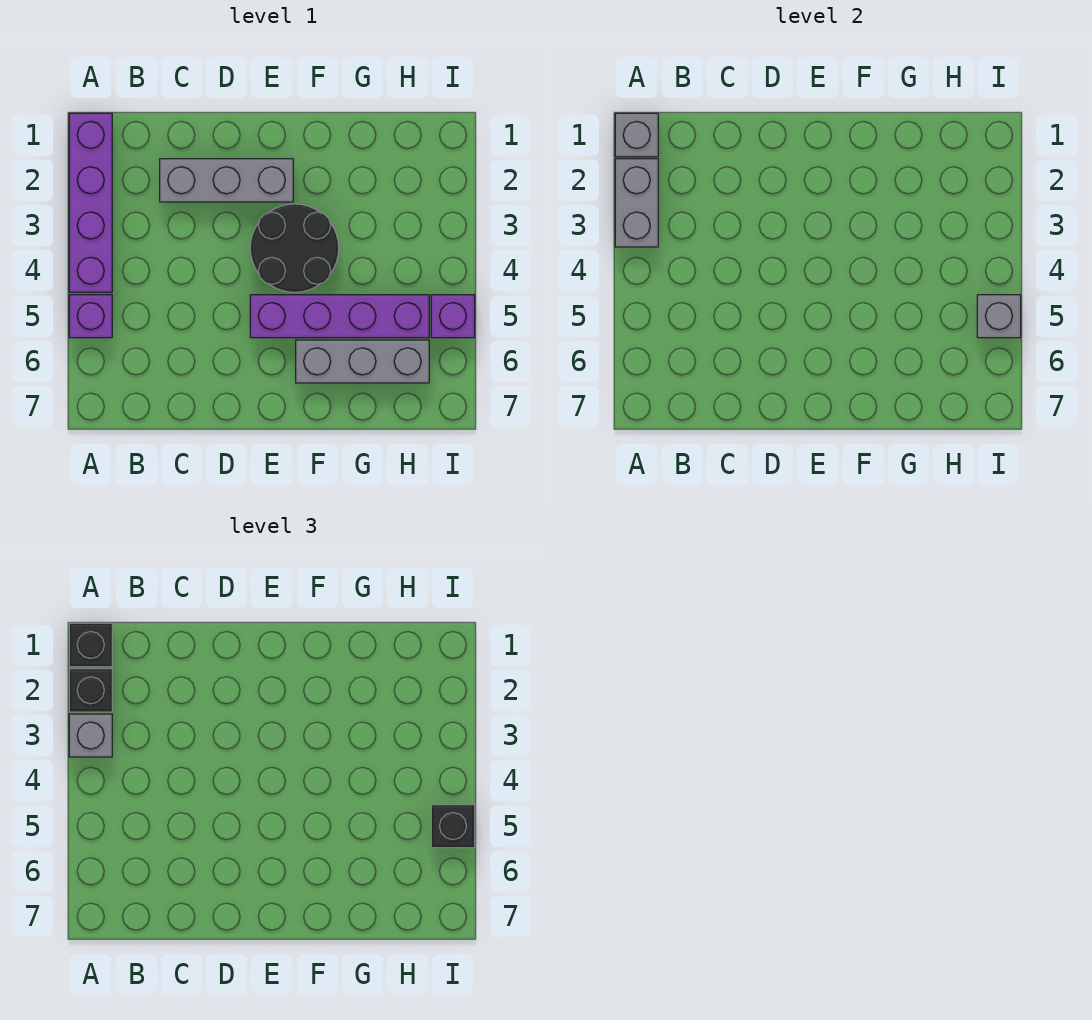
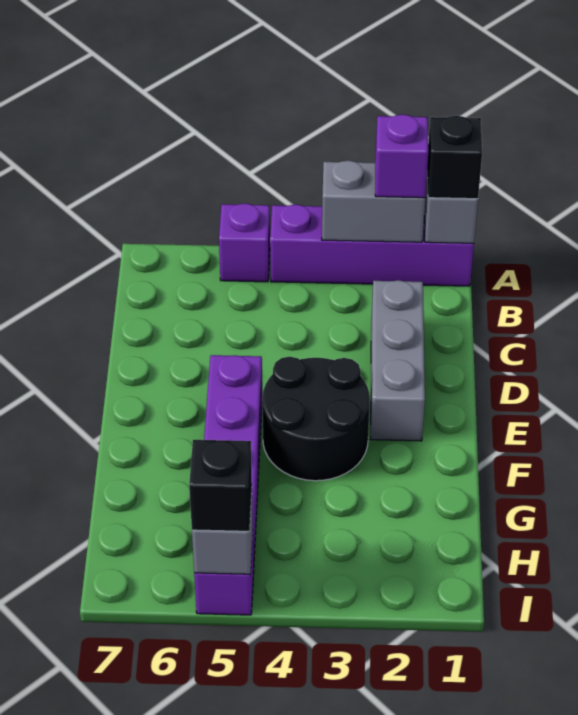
black 1x1 brick [69,669,112,712] -> purple 1x1 brick [375,114,428,198]
grey 1x1 brick [69,714,112,757] -> none
grey 1x3 brick [296,340,429,383] -> none

